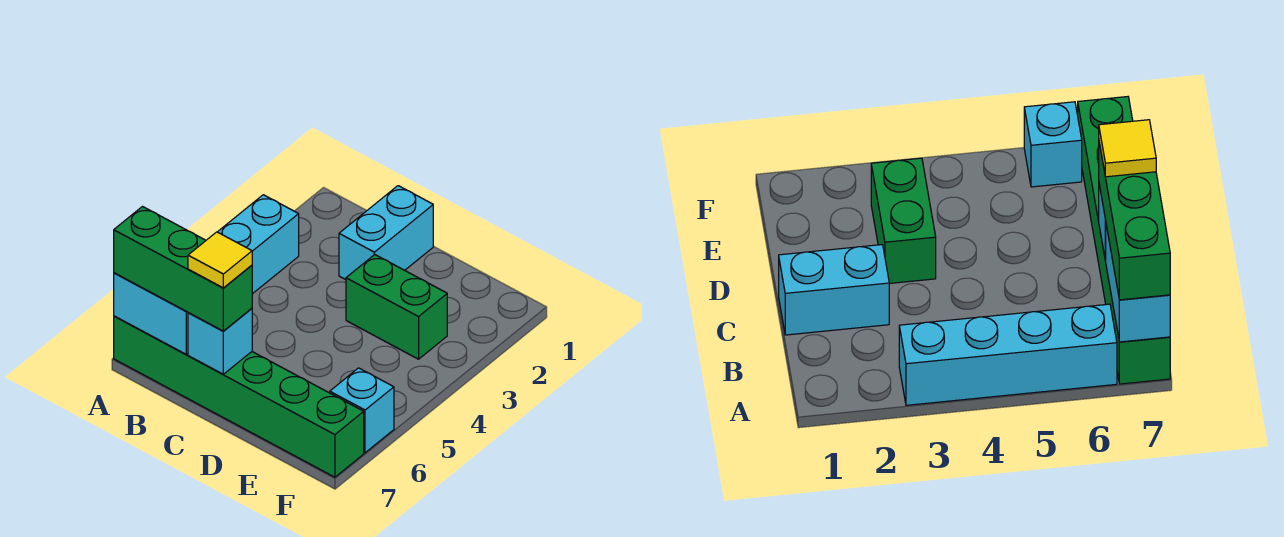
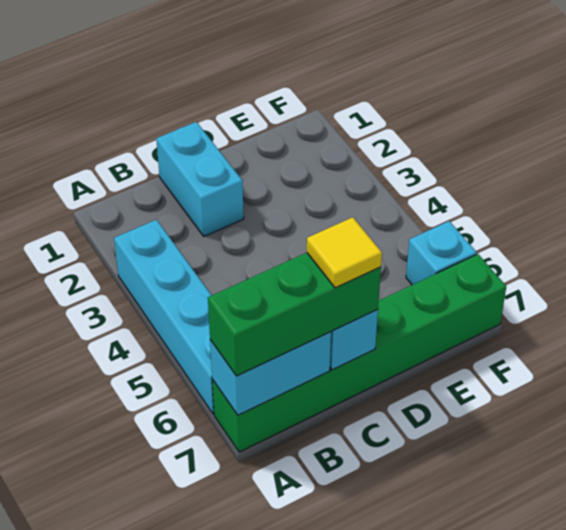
green 1x2 brick [346,255,447,359] -> none

